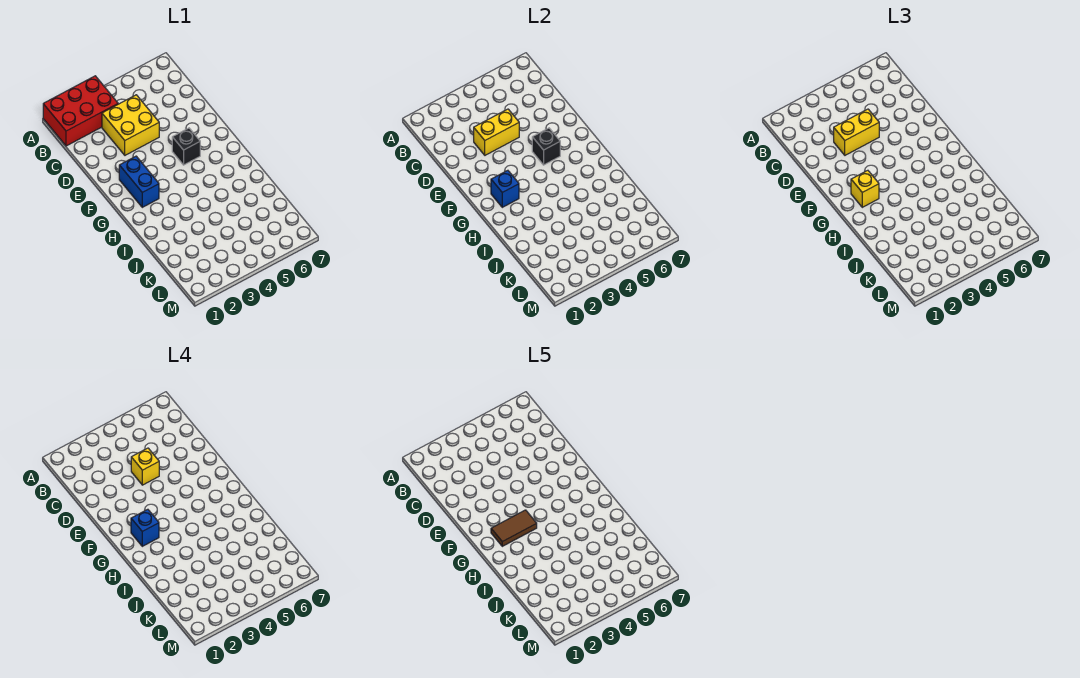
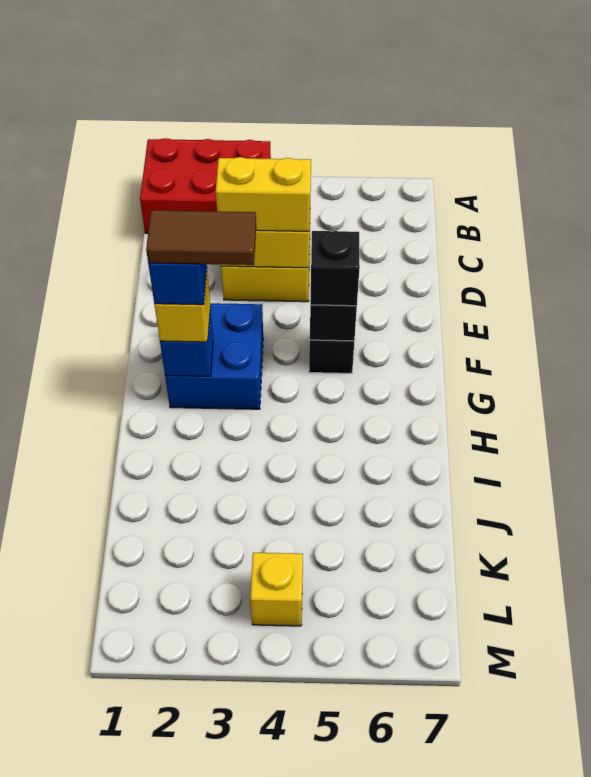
yellow 1x1 brick [131,448,159,485] -> yellow 1x1 brick moved to [250,553,303,626]
blue 1x2 brick [119,156,159,207] -> blue 2x2 brick [165,303,263,409]
none -> black 1x1 brick [310,231,360,306]

